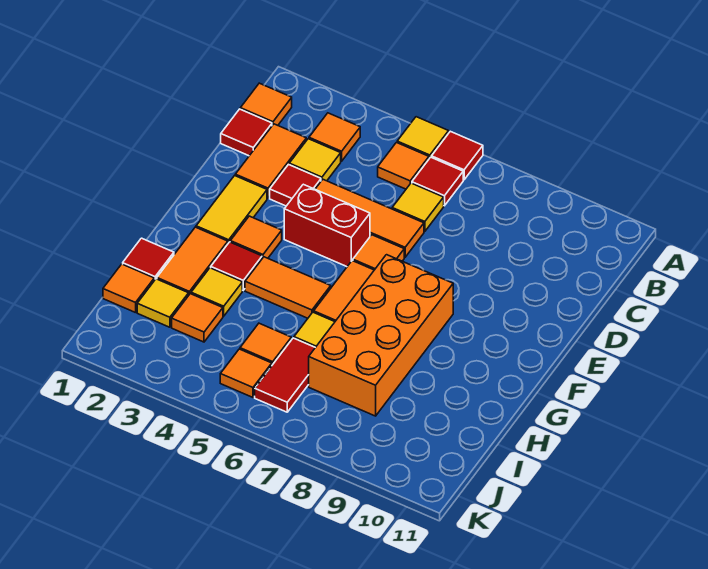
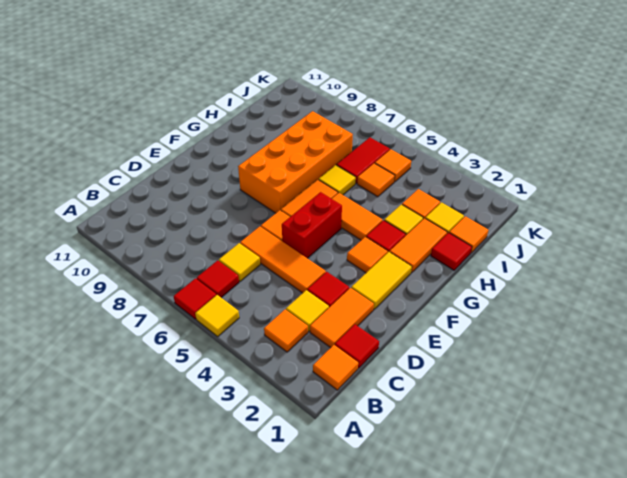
orange 1x1 tile [378,143,429,189] -> none
red 1x2 brick [284,184,370,267] -> red 1x2 brick turned to [282,192,342,258]

